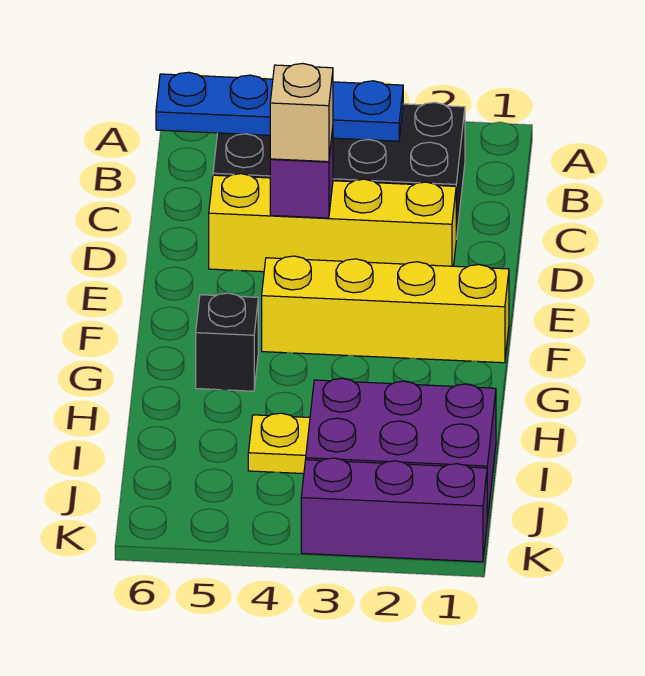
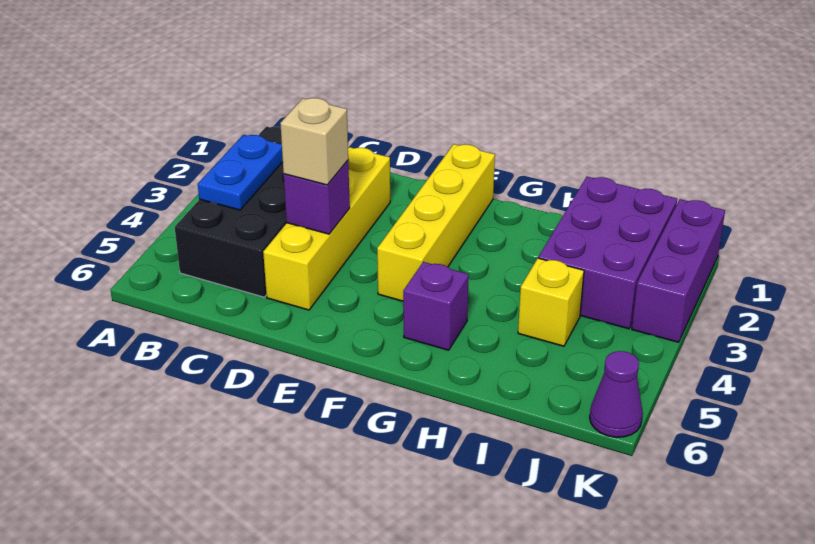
blue 1x4 plate [156,72,403,141] -> blue 1x2 plate [198,135,283,210]
black 1x1 brick [196,293,258,391] -> purple 1x1 brick [403,262,469,350]
yellow 1x1 plate [248,413,310,474] -> yellow 1x1 brick [518,258,584,346]
none -> purple 1x1 cone [590,351,643,437]

